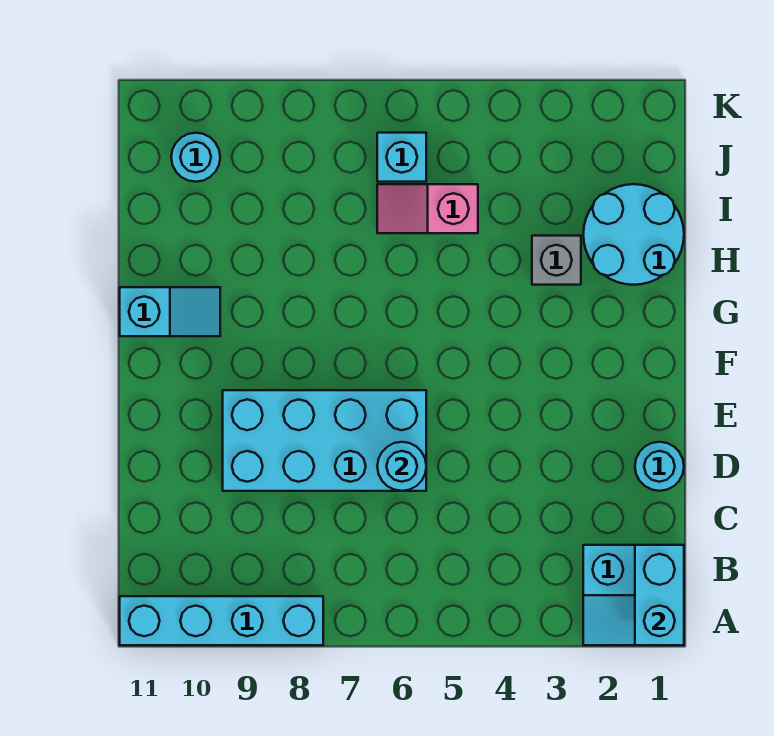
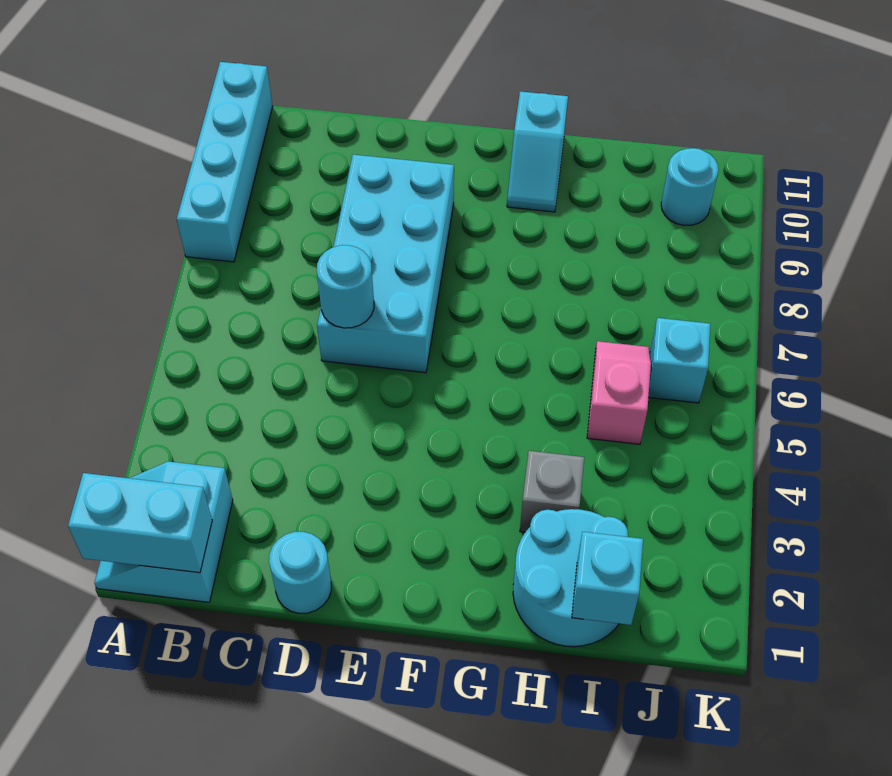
none -> cyan 1x1 brick [572,532,643,625]

